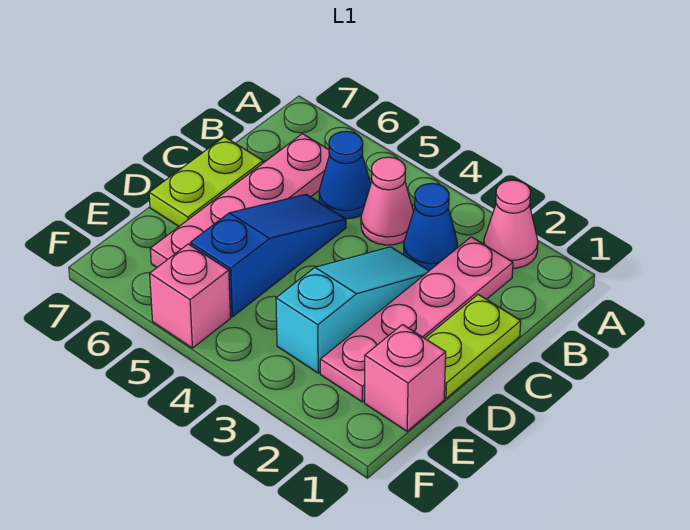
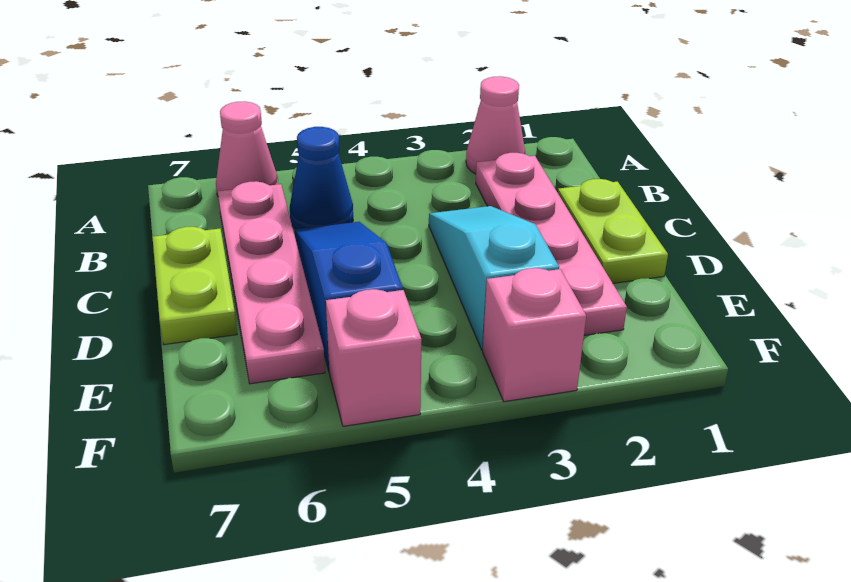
blue 1x1 cone [404,183,458,271] -> none
pink 1x1 cone [361,157,413,245] -> pink 1x1 cone moved to [216,101,278,196]
pink 1x1 brick [365,325,446,431] -> pink 1x1 brick moved to [483,268,586,402]

